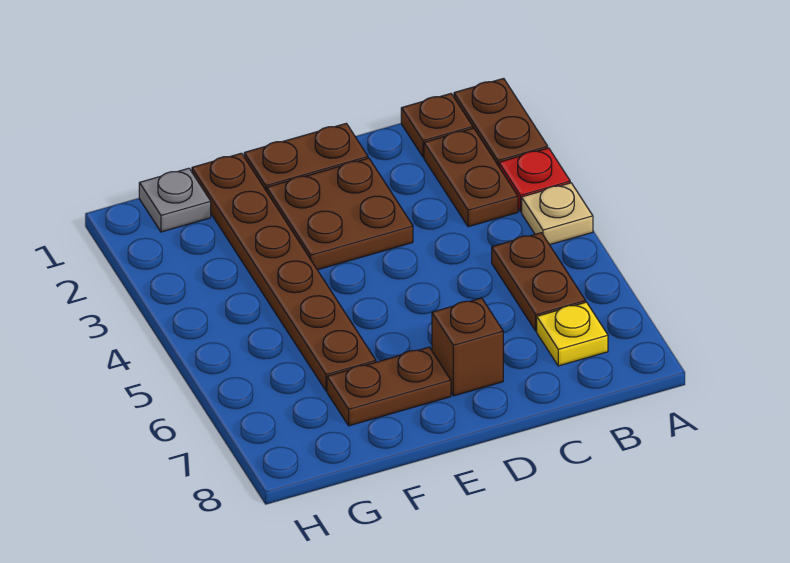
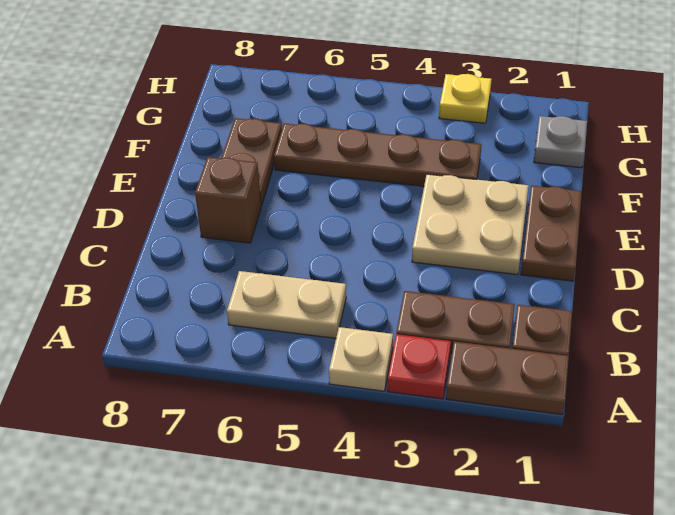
brown 1x2 plate [492,233,586,331] -> tan 1x2 plate [227,271,346,338]
yellow 1x1 plate [537,302,608,366] -> yellow 1x1 plate moved to [439,74,492,123]
brown 2x2 plate [267,158,413,270] -> tan 2x2 plate [412,174,528,275]
brown 1x6 plate [192,153,376,391] -> brown 1x4 plate [274,123,481,187]

